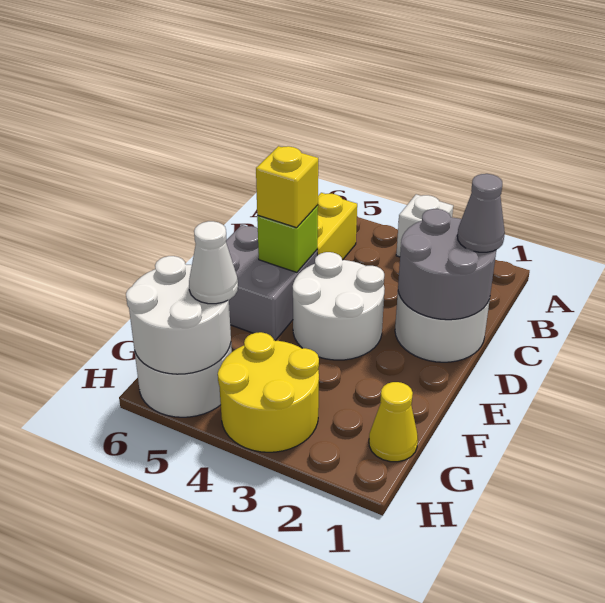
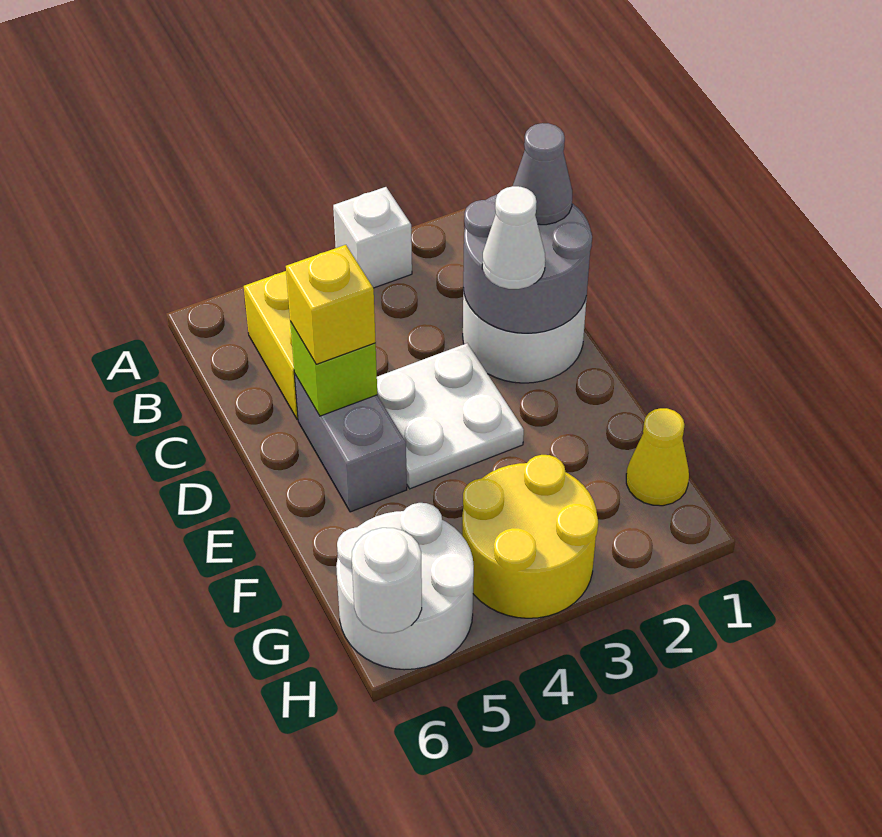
white 2x2 round brick [293,252,385,360] -> white 2x2 plate [377,343,524,489]
grey 2x2 brick [226,225,317,341] -> grey 1x2 brick [294,373,407,512]
white 2x2 round brick [126,256,231,374] -> white 1x1 round brick [352,528,422,633]
white 1x1 cone [189,221,238,304] -> white 1x1 cone moved to [482,186,545,289]

